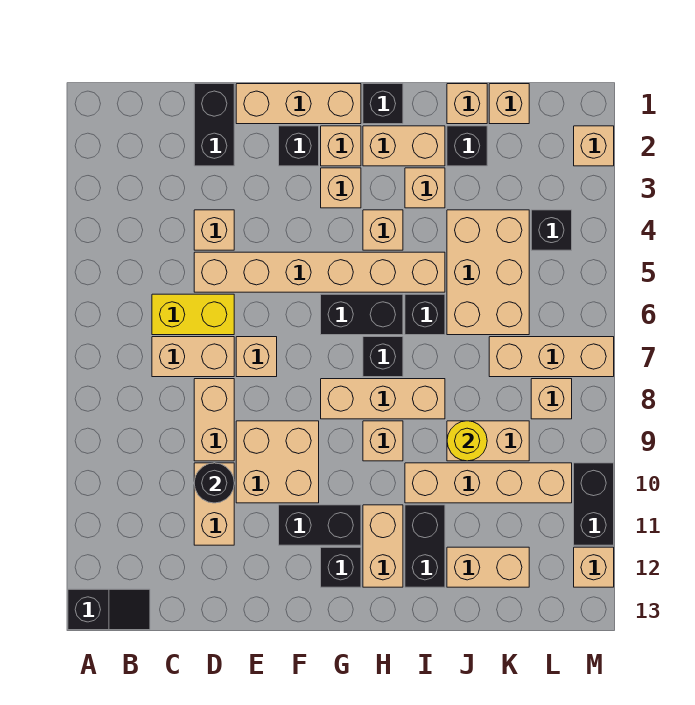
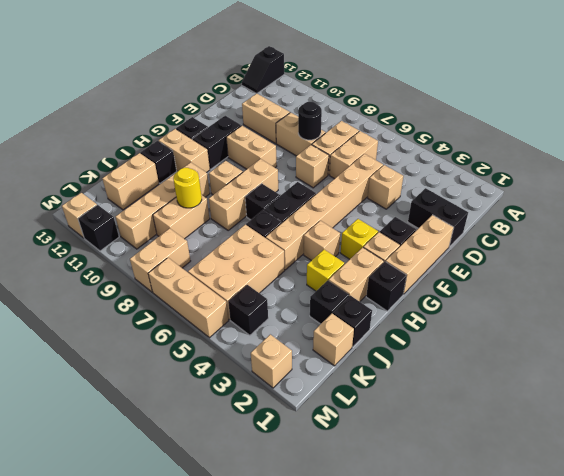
yellow 1x2 brick [152,294,234,335] -> tan 1x2 brick [330,131,378,179]
black 1x1 round brick [194,463,234,503] -> black 1x1 round brick moved to [298,102,322,140]
tan 2x2 brick [236,421,319,503] -> tan 1x2 brick [226,126,277,169]
tan 1x1 brick [321,168,361,208] -> yellow 1x1 brick [341,219,378,259]
tan 1x1 brick [405,168,445,208] -> yellow 1x1 brick [307,250,344,291]
black 1x2 brick [405,505,445,587] -> black 1x1 brick [140,141,177,183]
tan 1x1 brick [447,84,487,124] -> black 1x1 brick [333,295,372,347]
tan 2x3 brick [447,210,529,335] -> tan 2x3 brick turned to [188,225,285,320]
tan 1x3 brick [489,337,614,377] -> tan 1x3 brick turned to [148,258,229,338]
tan 1x1 brick [531,379,572,419] -> tan 1x2 brick [130,228,190,292]
black 1x2 brick [574,463,614,545] -> black 1x1 brick [78,205,119,251]

